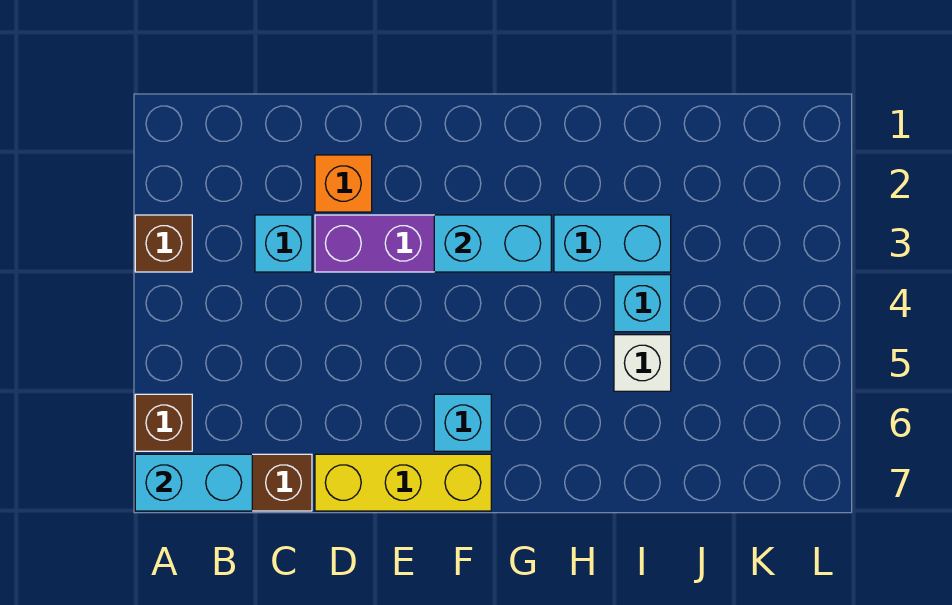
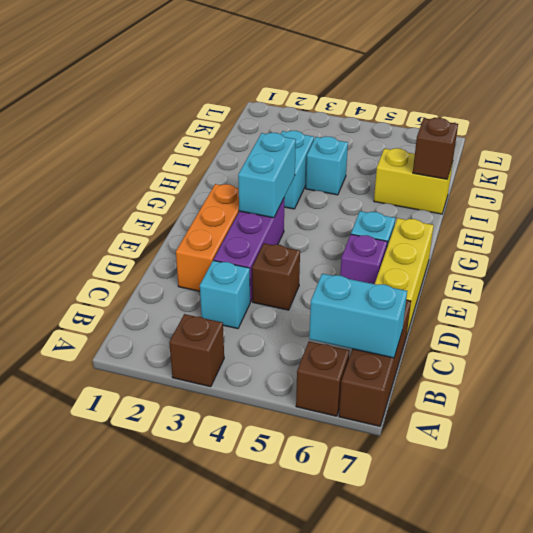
cyan 1x2 brick [135,454,252,511] -> cyan 1x2 brick turned to [309,274,407,358]
orange 1x1 brick [315,155,372,212] -> orange 1x3 brick [176,184,239,291]
none -> brown 1x1 brick [252,243,300,310]
none -> purple 1x1 brick [340,234,387,284]
white 1x1 brick [614,335,671,391] -> none
none -> yellow 1x2 brick [374,148,453,214]
none -> brown 1x1 brick [413,118,458,179]

